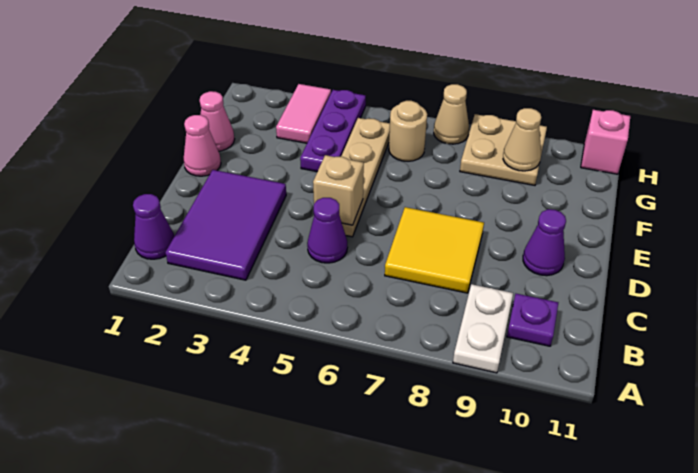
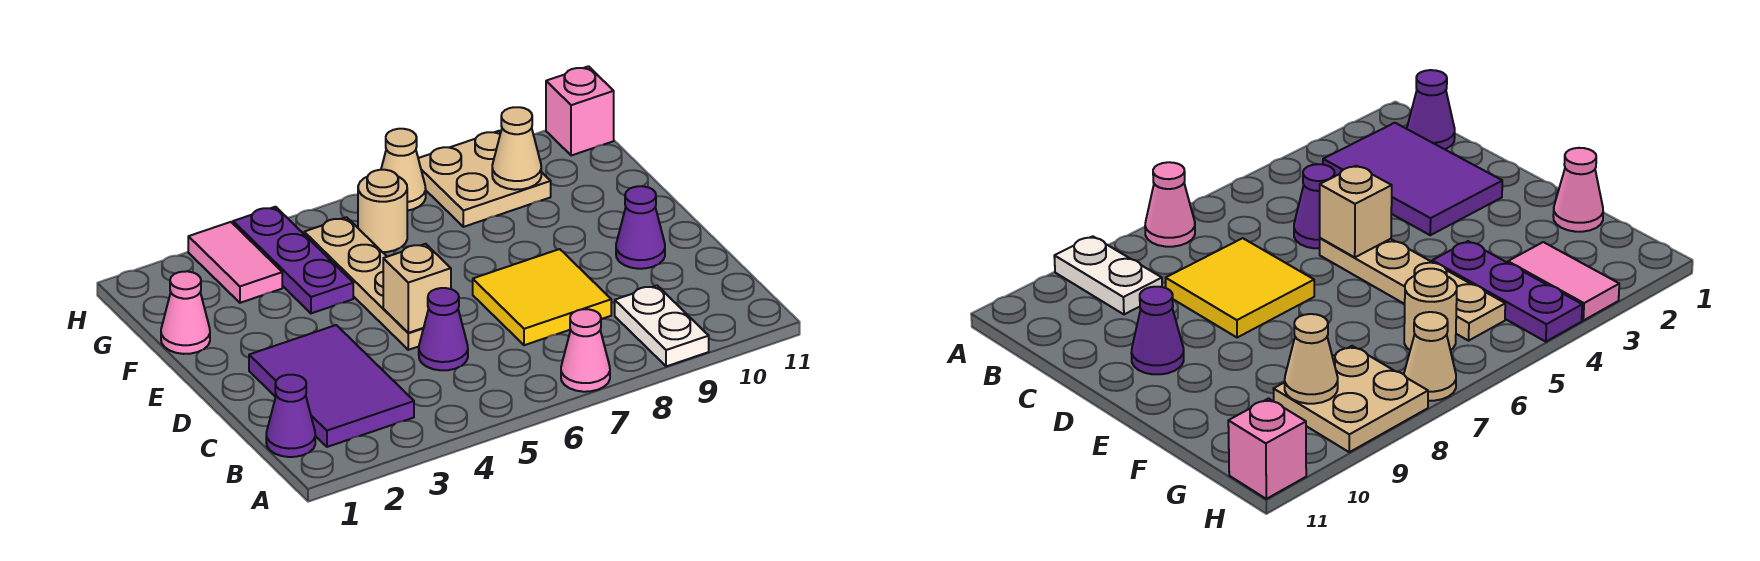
purple 1x1 plate [507,294,558,346] -> none
pink 1x1 cone [184,115,221,176] -> pink 1x1 cone moved to [561,309,610,392]

